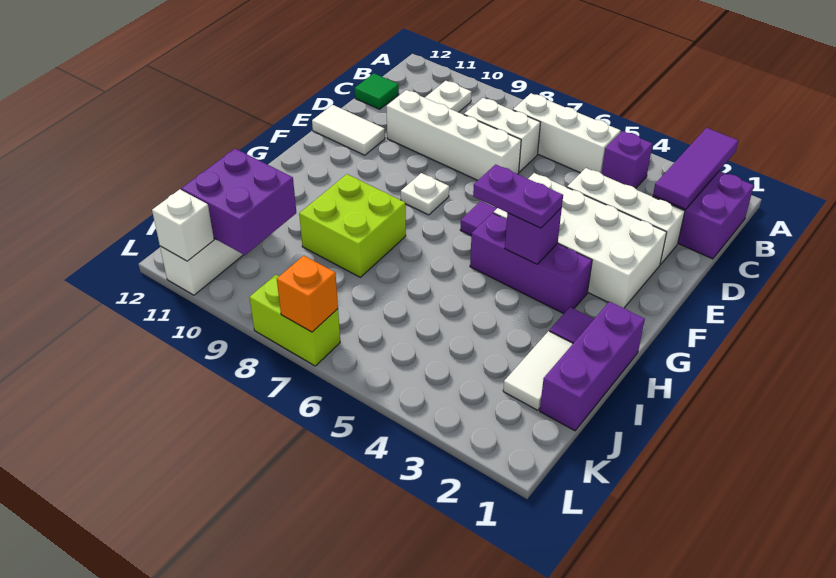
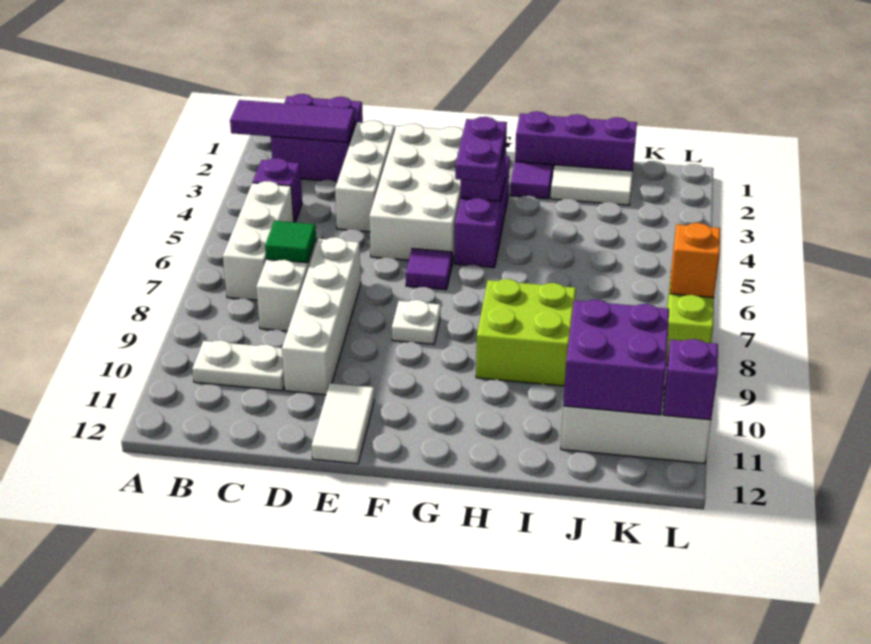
green 1x1 tile [355,73,399,109] -> green 1x1 tile moved to [265,221,316,263]
white 1x1 brick [152,189,214,261] -> purple 1x1 brick [663,339,718,420]

